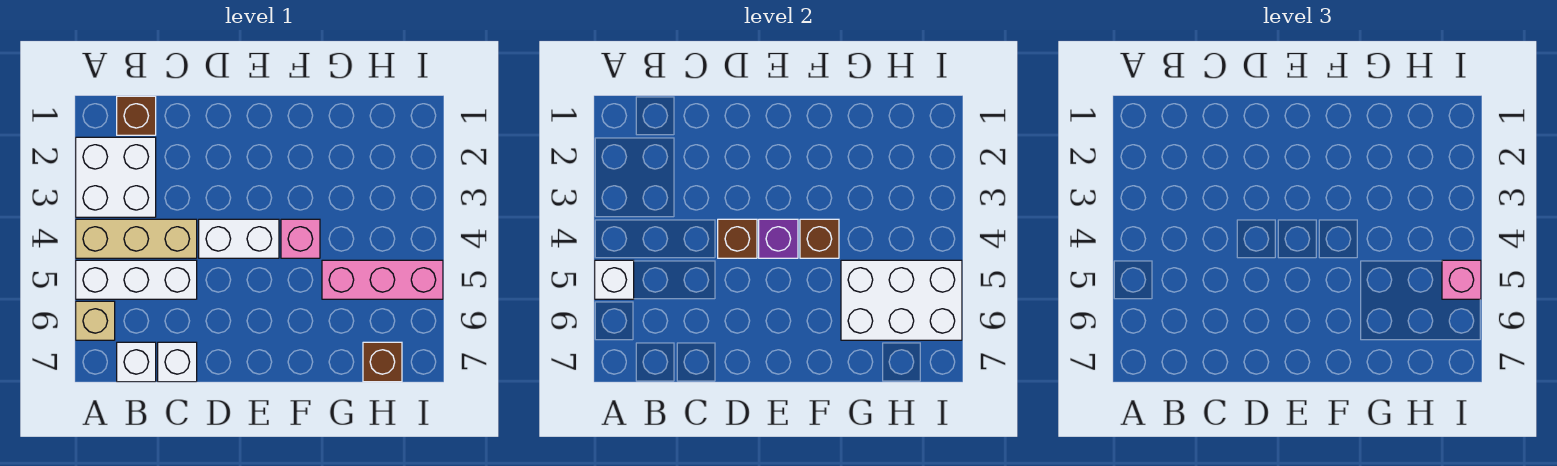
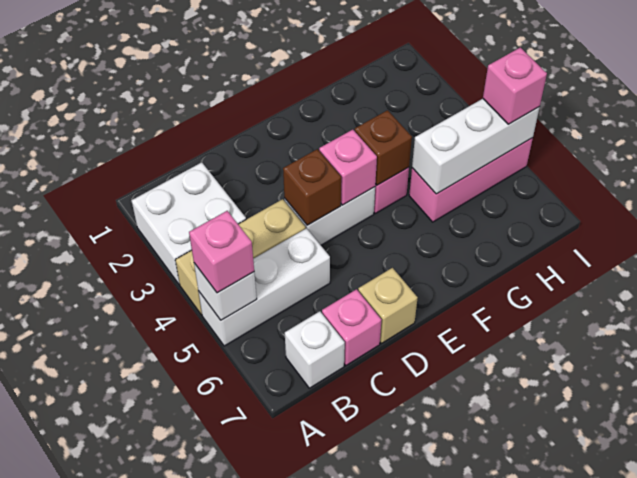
none -> pink 1x1 brick [189,211,254,293]
tan 1x1 brick [76,301,115,340] -> tan 1x1 brick moved to [358,268,418,344]
brown 1x1 brick [117,96,156,135] -> none
white 1x1 brick [158,342,197,382] -> pink 1x1 brick [322,289,381,366]
purple 1x1 brick [759,219,798,258] -> pink 1x1 brick [319,130,377,205]
white 2x3 brick [841,260,962,340] -> white 1x3 brick [412,99,540,194]
brown 1x1 brick [363,342,402,382] -> none

